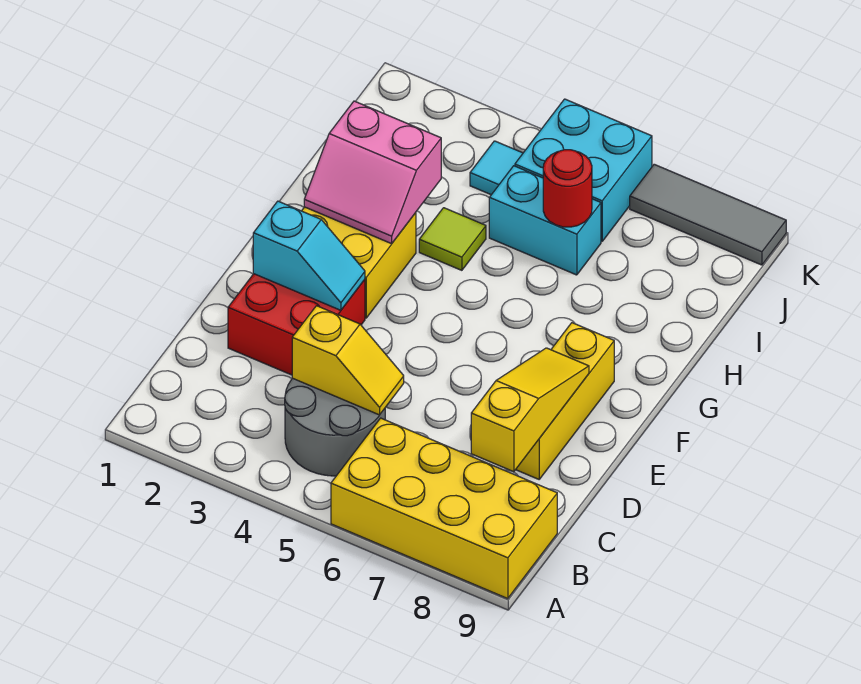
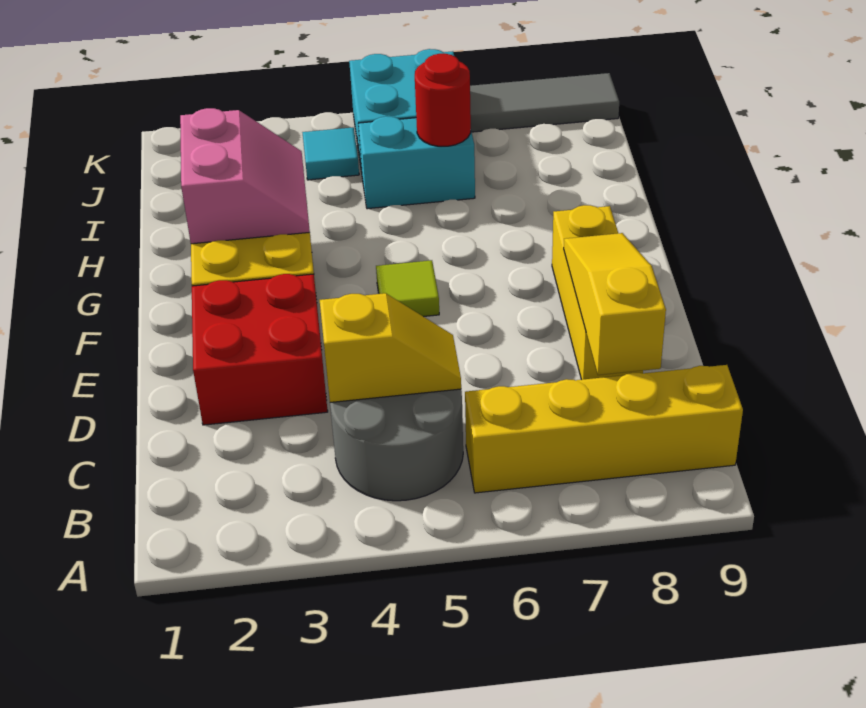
yellow 2x4 brick [331,418,557,599] -> yellow 1x4 brick [465,365,743,493]
cyan 1x2 slope [253,201,365,310] -> none
pink 2x2 slope [304,101,441,244] -> pink 2x2 slope turned to [180,108,310,244]
lime 1x1 tile [419,208,486,270] -> lime 1x1 tile moved to [376,260,439,317]

